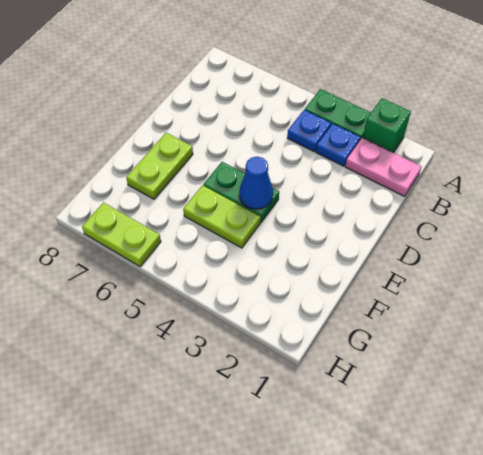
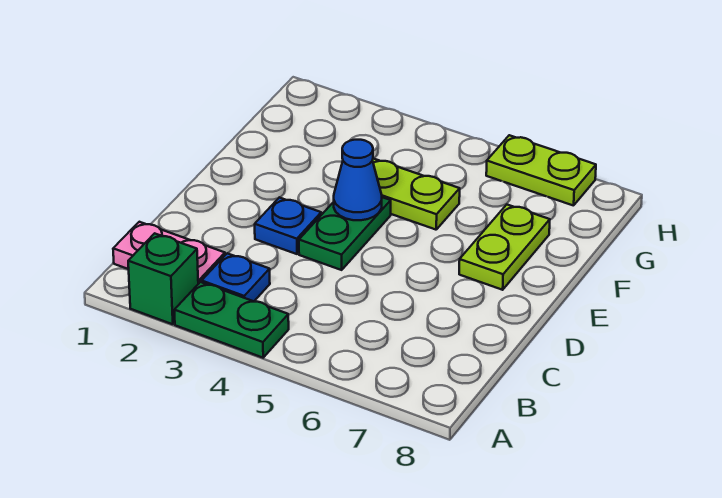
blue 1x1 plate [287,110,331,151] -> blue 1x1 plate moved to [255,198,321,254]
green 1x2 plate [203,162,279,222] -> green 1x2 plate turned to [299,197,391,270]

